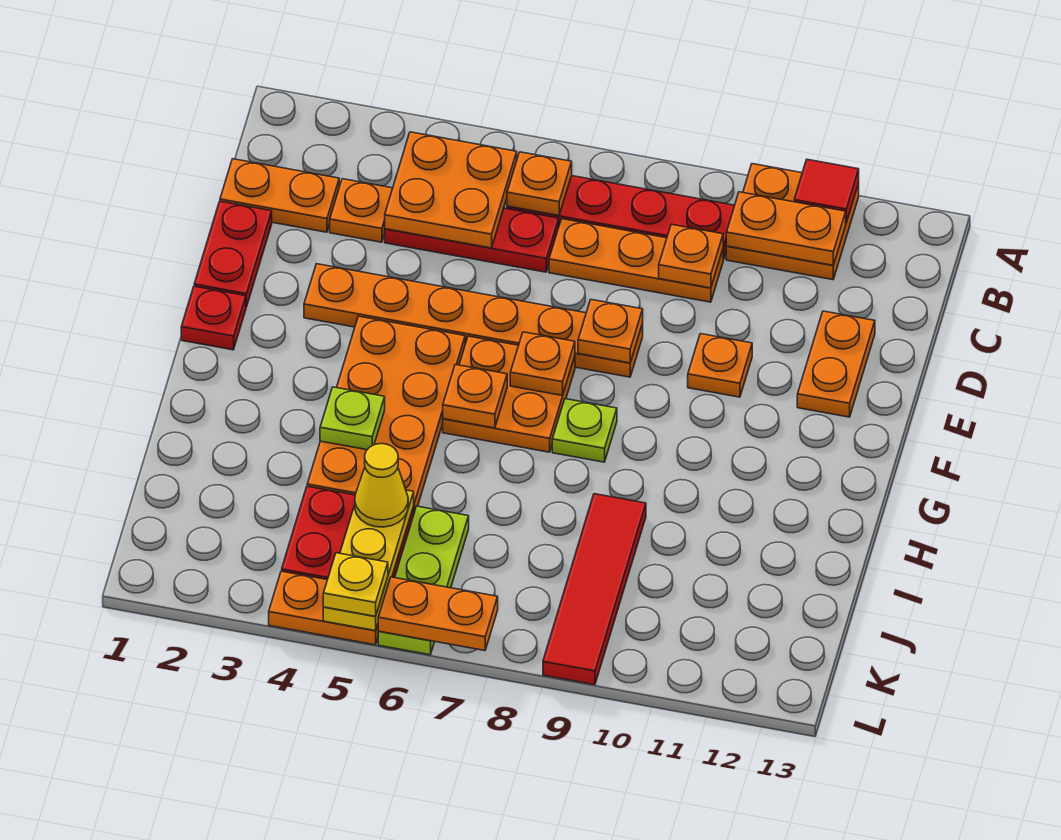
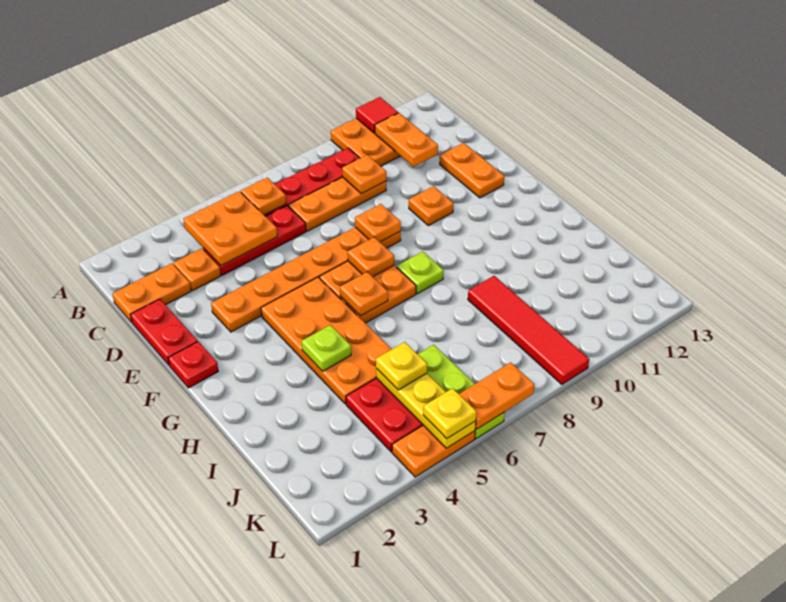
orange 1x2 plate [726,192,846,265] -> orange 1x2 plate turned to [375,113,438,167]
yellow 1x1 cone [355,444,408,527] -> yellow 1x1 plate [376,342,427,390]

